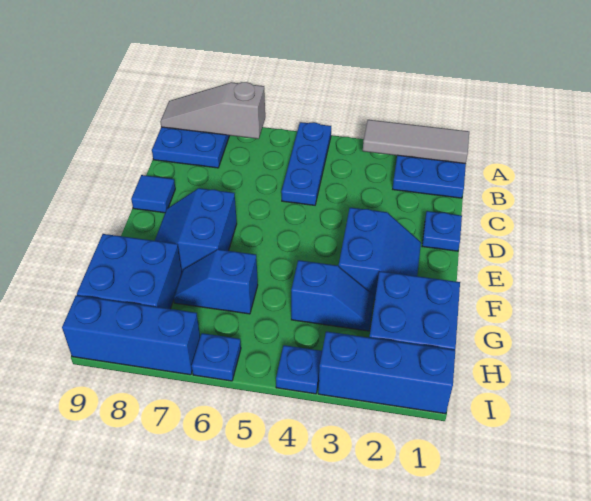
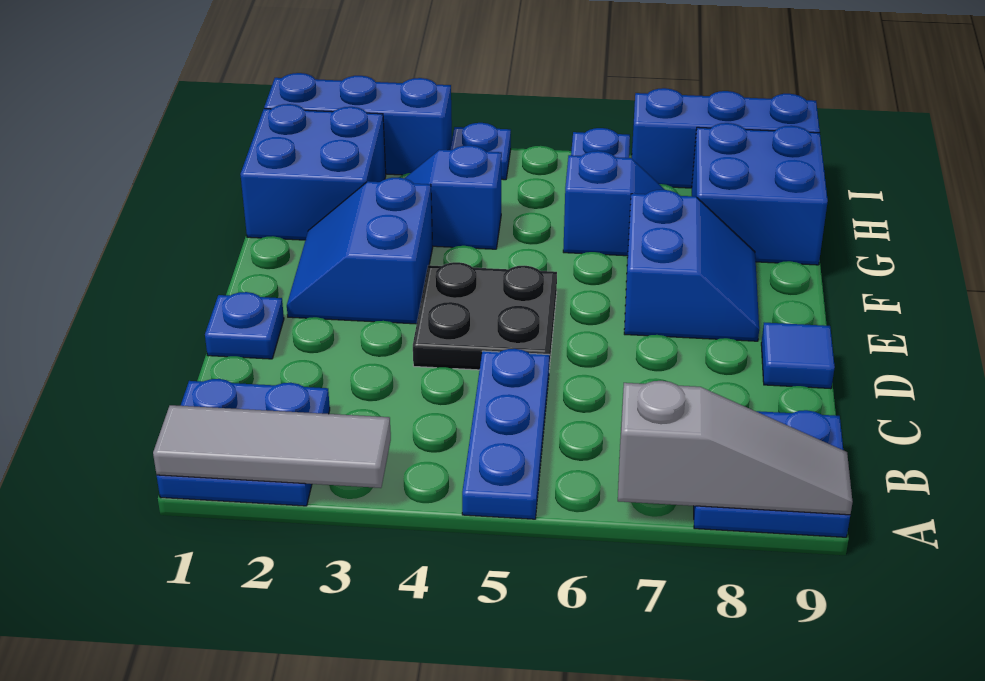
none -> black 2x2 plate [413,262,557,370]

